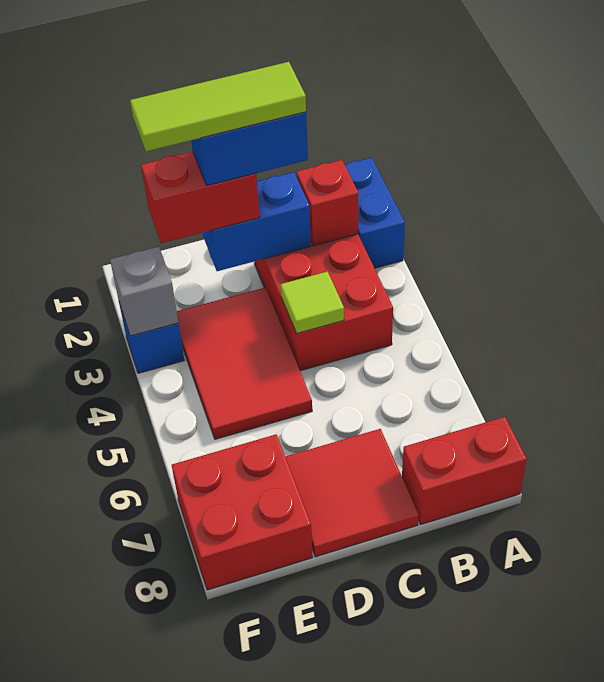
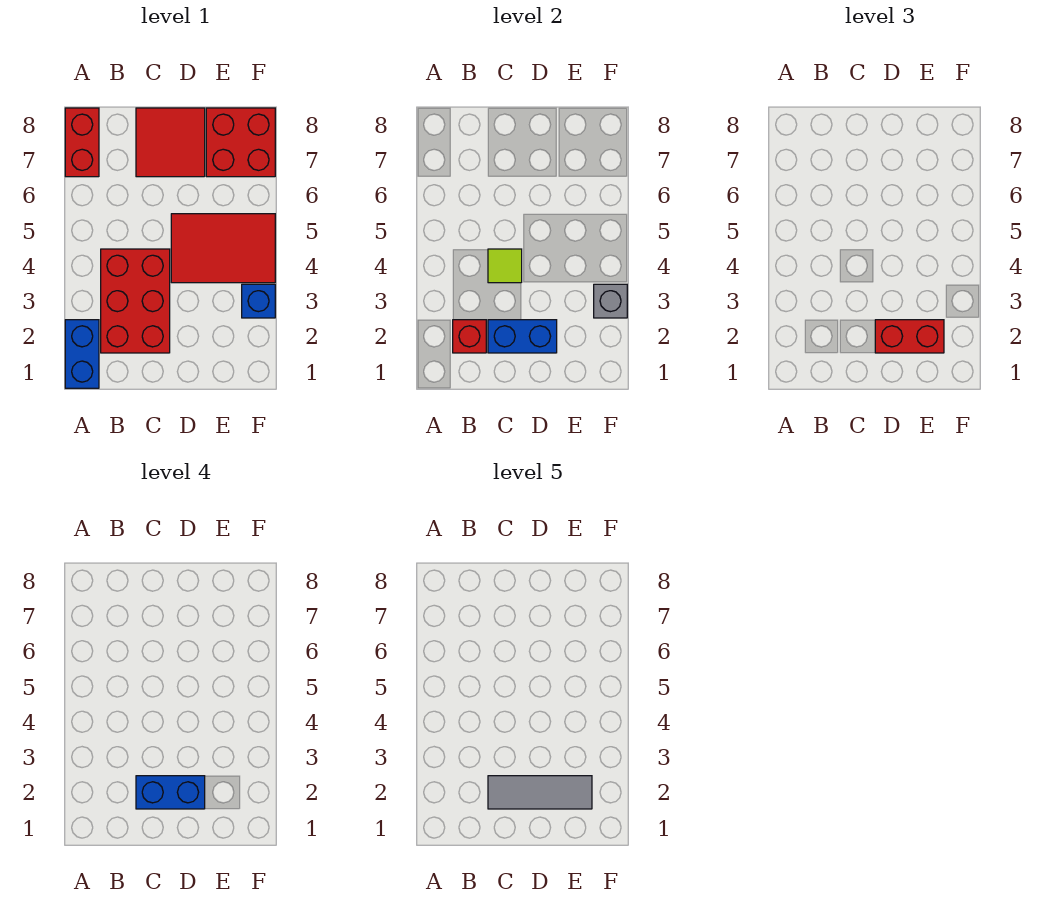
red 1x2 brick [402,417,527,525] -> red 1x2 brick turned to [65,108,99,177]
lime 1x3 tile [130,62,306,151] -> grey 1x3 tile [488,776,592,809]
red 2x3 tile [177,288,312,439] -> red 2x3 tile turned to [171,214,275,283]

